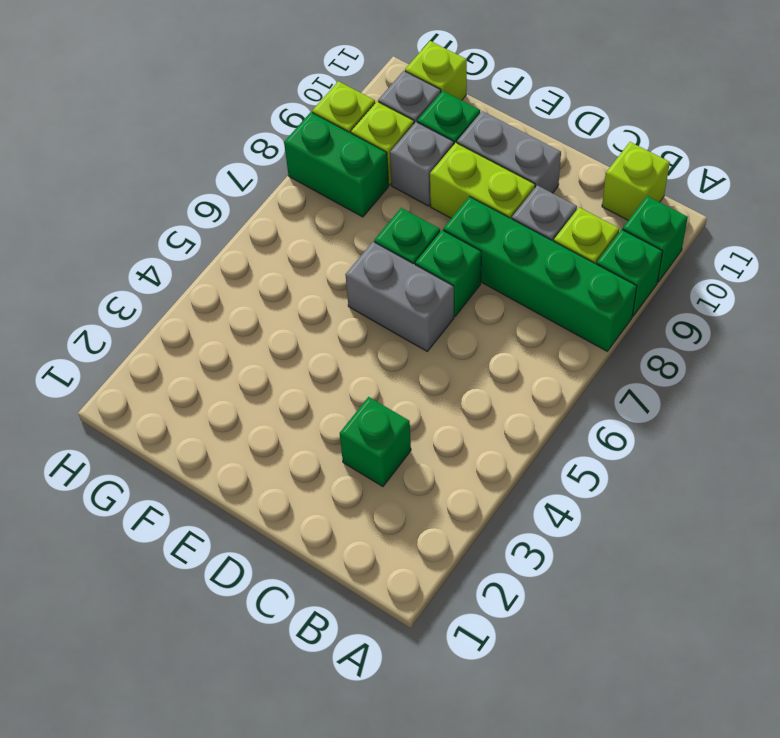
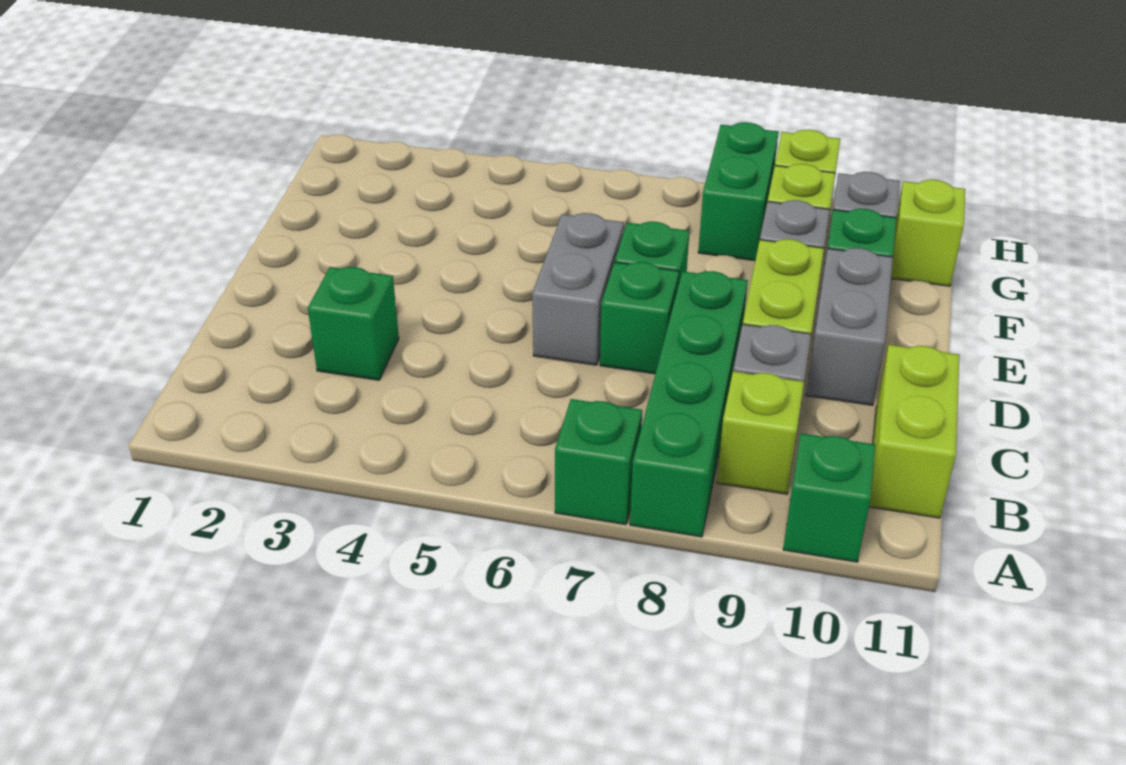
green 1x1 brick [597,230,663,316] -> green 1x1 brick moved to [555,399,642,525]
lime 1x1 brick [602,142,670,220] -> lime 1x2 brick [869,345,960,518]

